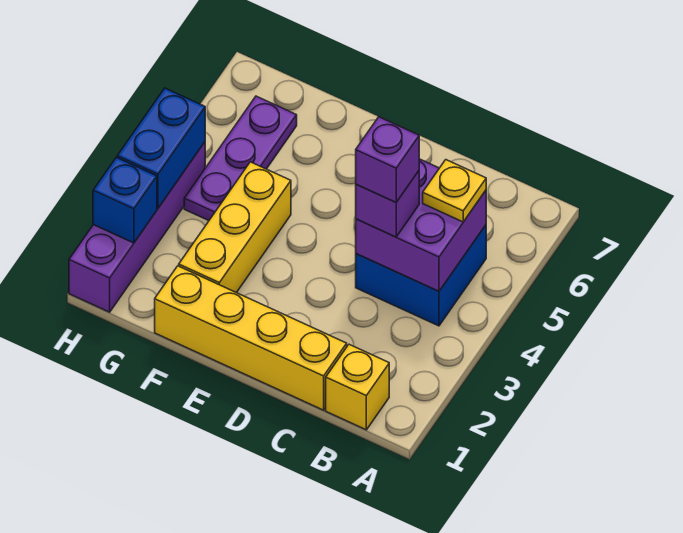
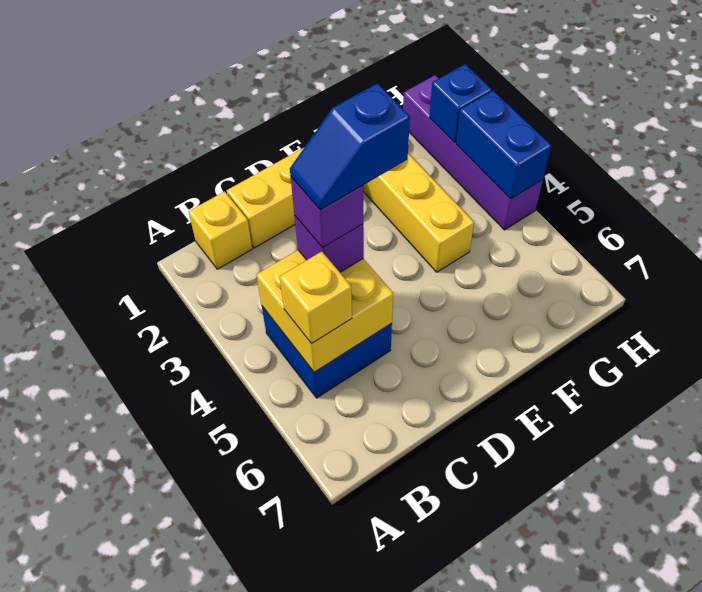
purple 2x2 brick [356,159,486,291] -> yellow 2x2 brick [256,250,393,372]
yellow 1x1 plate [423,160,486,222] -> yellow 1x1 brick [280,251,352,344]
none -> blue 1x2 slope [290,83,410,210]
purple 1x3 plate [184,96,297,221] -> none

